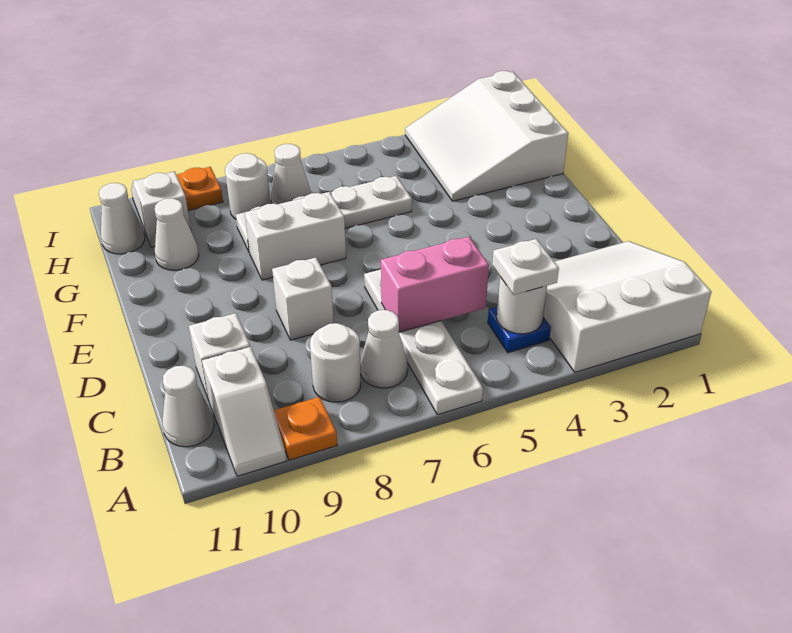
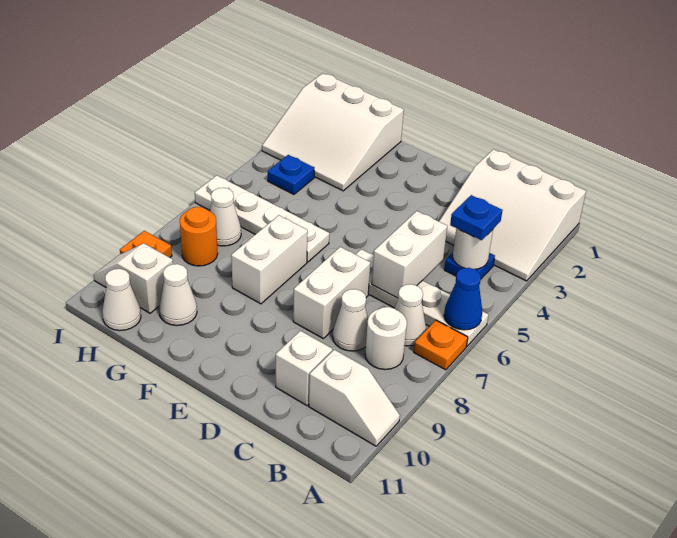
white 3x3 slope [543,241,711,372] -> white 3x3 slope turned to [439,149,586,281]
none -> blue 1x1 cone [444,268,482,330]
orange 1x1 plate [274,397,337,460] -> orange 1x1 plate moved to [414,320,468,370]
white 1x1 plate [492,239,559,295] -> blue 1x1 plate [450,195,503,240]
white 1x1 cone [162,366,214,447] -> white 1x1 cone moved to [333,289,368,351]
pink 1x2 brick [381,237,489,332] -> white 1x2 brick [372,211,447,298]
white 1x1 brick [272,258,334,340] -> white 1x2 brick [293,247,370,339]
white 1x4 plate [236,176,412,252] -> white 1x4 plate turned to [195,175,329,262]
none -> blue 1x1 plate [268,155,314,194]
white 1x1 round brick [225,153,271,219] -> orange 1x1 round brick [180,207,218,266]

